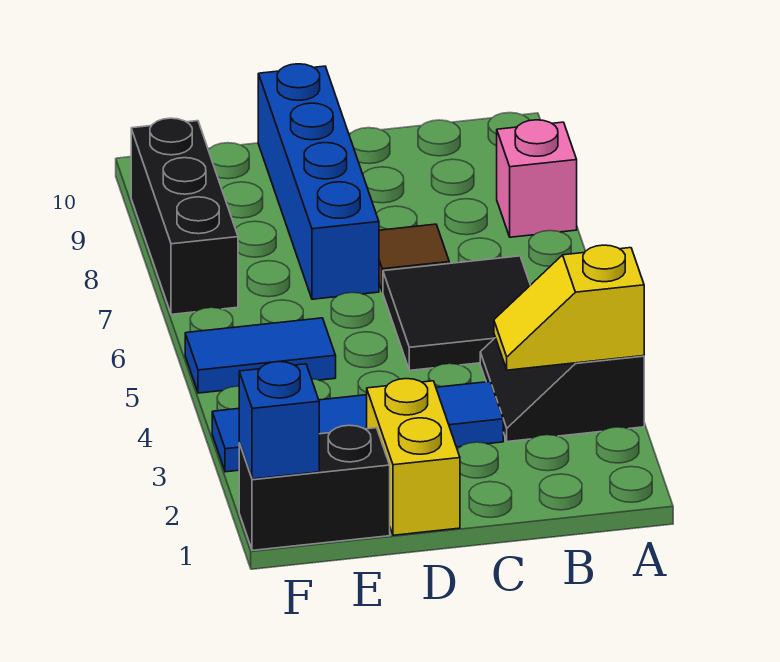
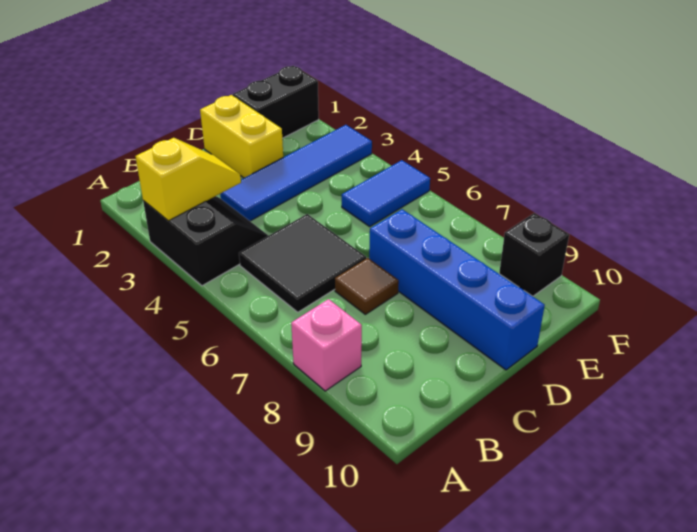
blue 1x1 brick [239,362,319,479] -> none
black 1x3 brick [131,118,238,314] -> black 1x1 brick [499,213,569,296]

